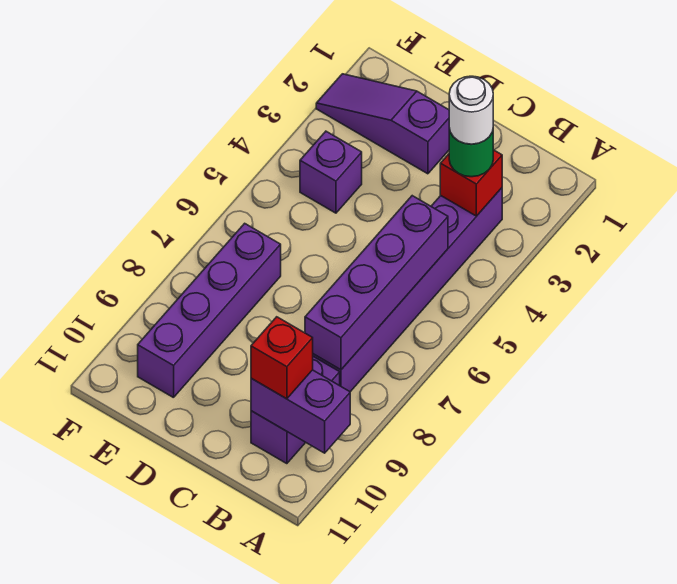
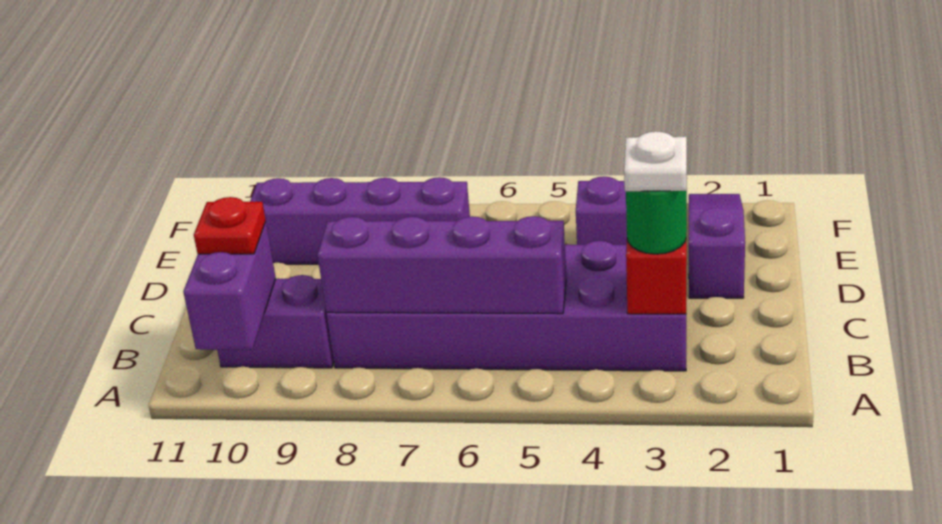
purple 1x6 brick [313,188,502,392] -> purple 2x6 brick [326,241,686,371]
white 1x1 round brick [449,76,493,144] -> white 1x1 plate [624,131,687,191]
red 1x1 brick [251,317,313,399] -> red 1x1 plate [194,197,266,254]

